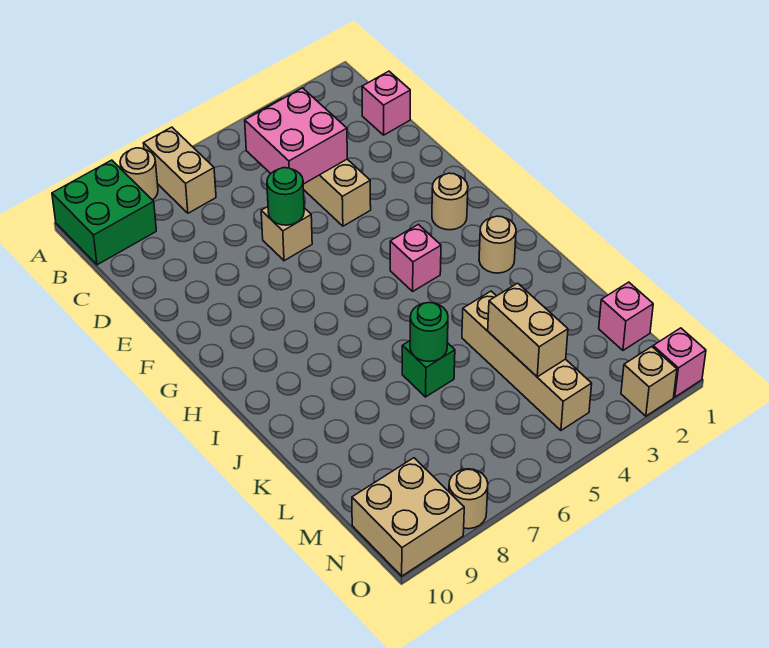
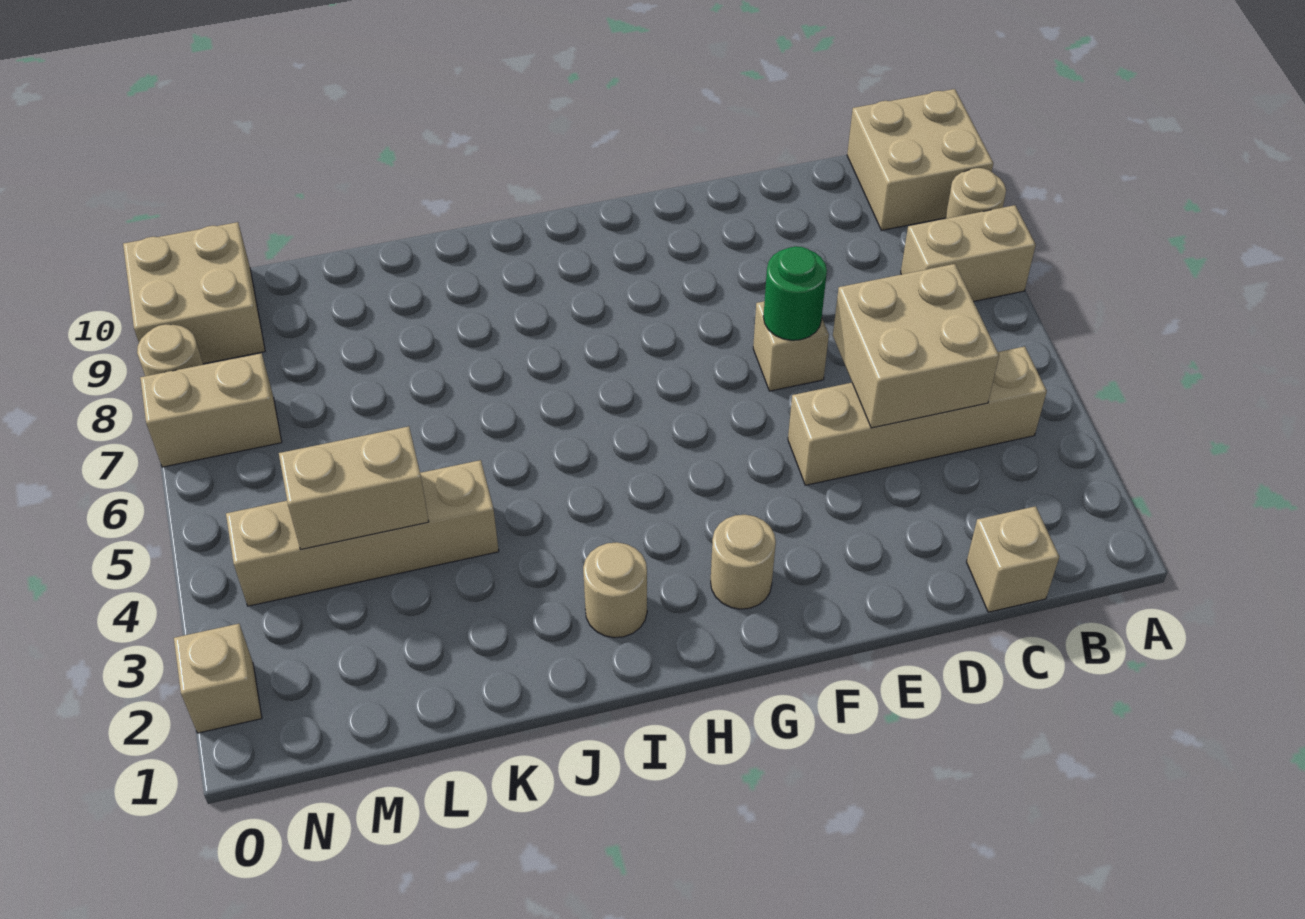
green 2x2 brick [52,160,156,265] -> tan 2x2 brick [847,89,993,230]
pink 1x1 brick [362,71,410,135] -> tan 1x1 brick [967,506,1059,612]
pink 2x2 brick [245,88,347,184] -> tan 2x2 brick [833,264,999,428]
pink 1x1 brick [390,224,441,291] -> none
green 1x1 brick [402,341,455,397] -> none
green 1x1 round brick [410,303,448,362] -> none
pink 1x1 brick [599,282,653,350] -> none
none -> tan 1x2 brick [140,353,282,467]
pink 1x1 brick [653,328,706,397] -> none

